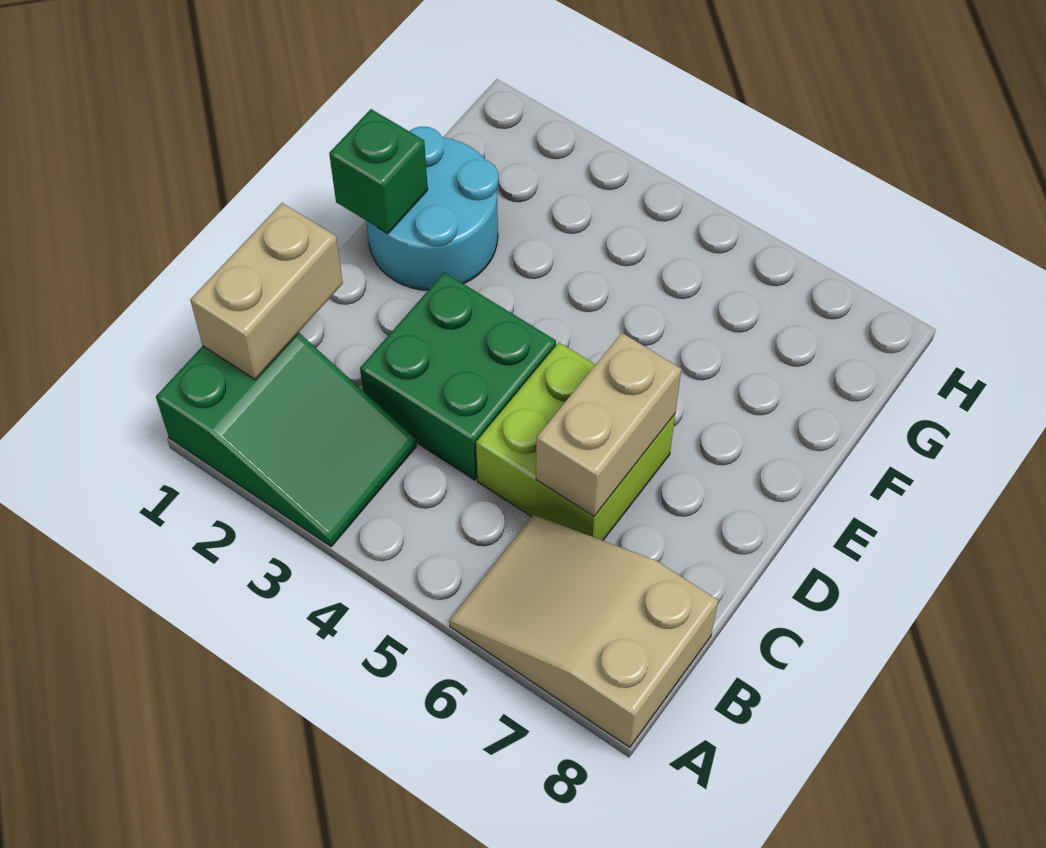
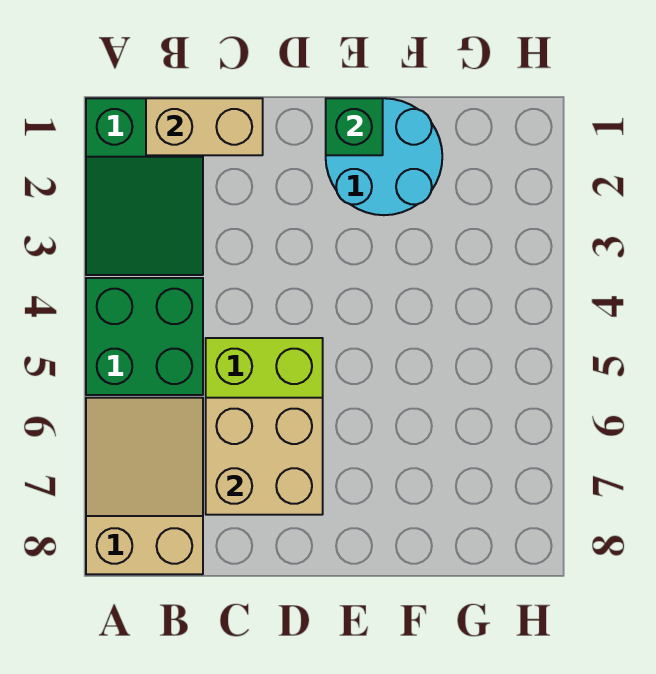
green 2x2 brick [360,272,556,480] -> green 2x2 brick moved to [86,278,203,395]
tan 1x2 brick [536,333,681,516] -> tan 2x2 brick [206,398,323,515]

